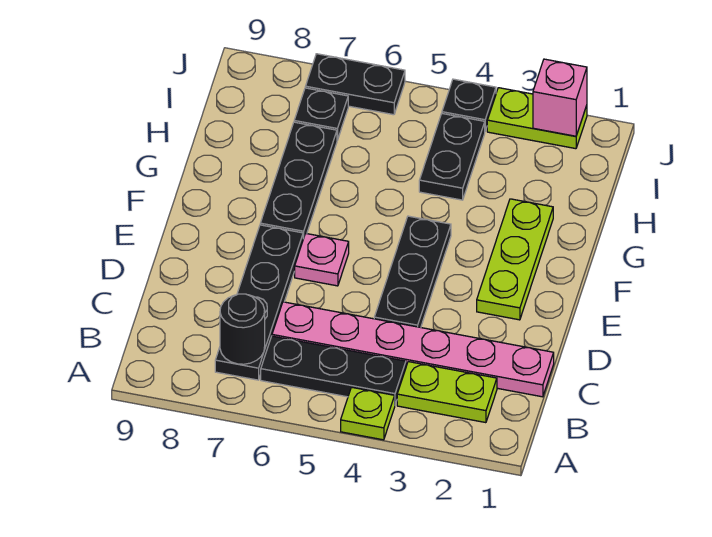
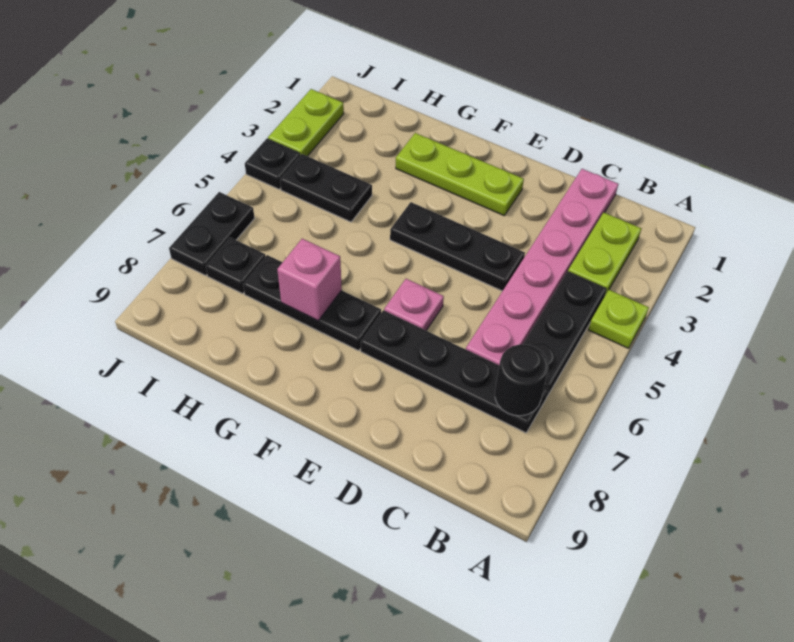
pink 1x1 brick [533,59,587,136] -> pink 1x1 brick moved to [277,239,342,320]

